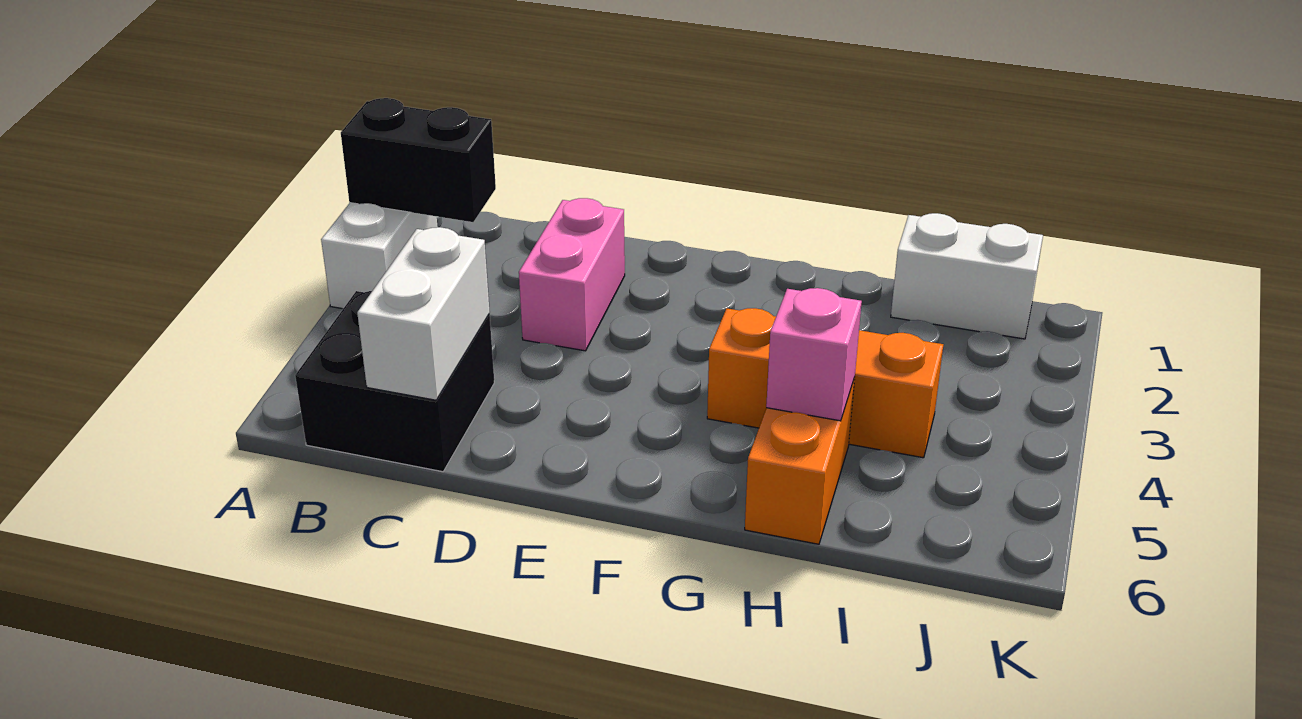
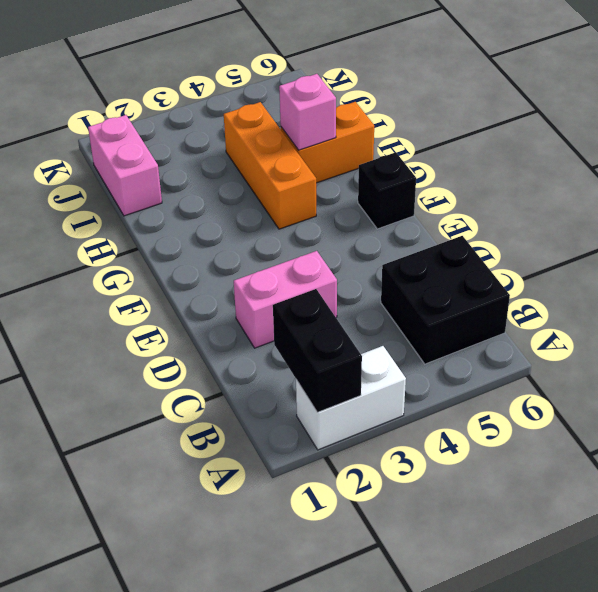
white 1x2 brick [357,227,490,400] -> none
none -> black 1x1 brick [358,152,416,229]
white 1x2 brick [891,213,1043,339] -> pink 1x2 brick [88,115,162,216]

